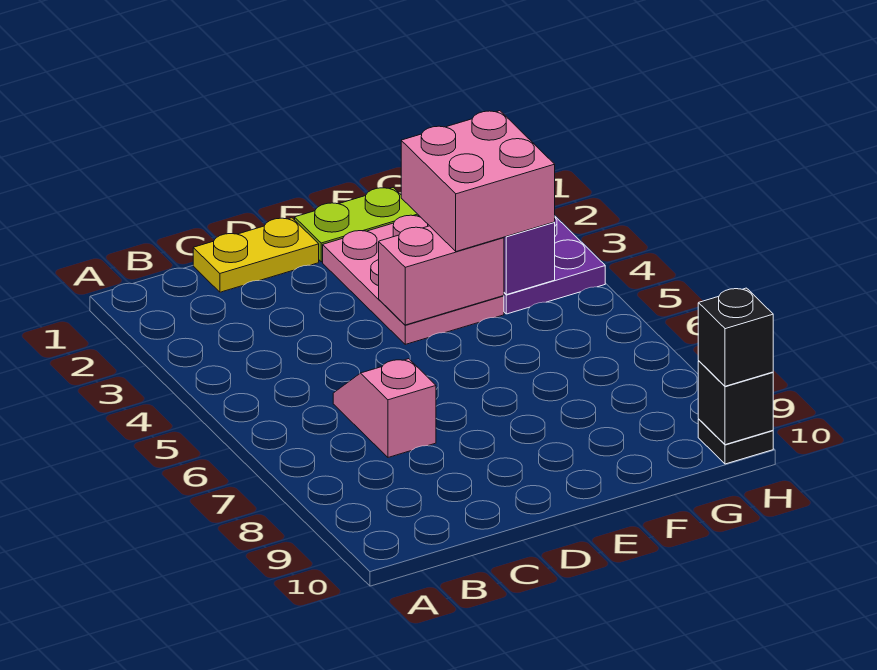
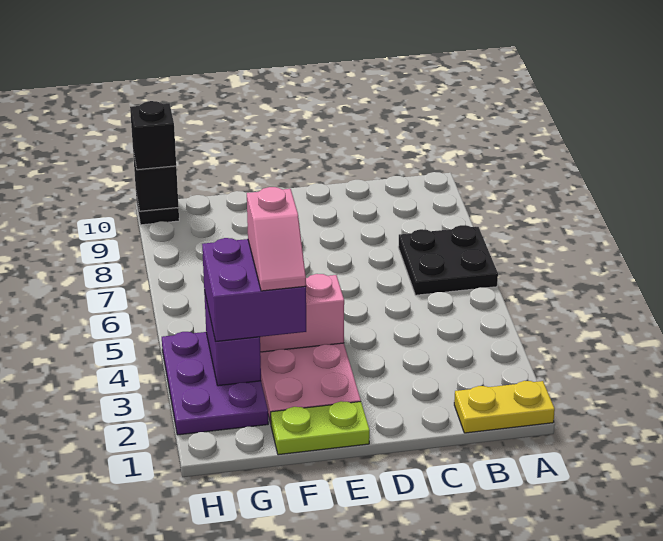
none -> black 2x2 plate [398,225,498,295]
yellow 1x2 plate [193,218,319,292] -> yellow 1x2 plate moved to [454,381,555,433]
pink 1x2 slope [333,359,436,457] -> pink 1x2 slope moved to [247,187,306,291]
pink 2x2 brick [401,111,555,251] -> purple 2x2 brick [202,238,306,342]

